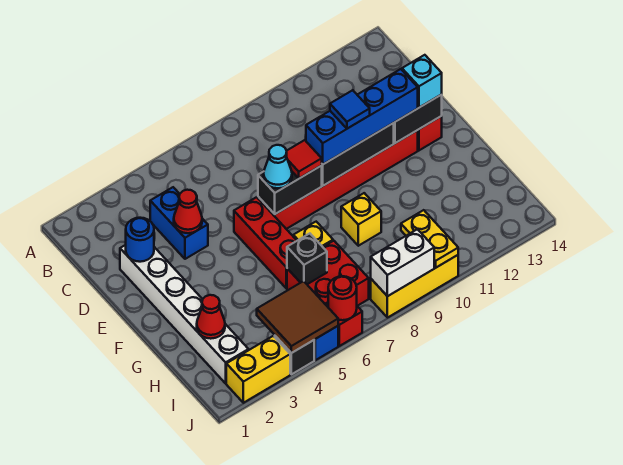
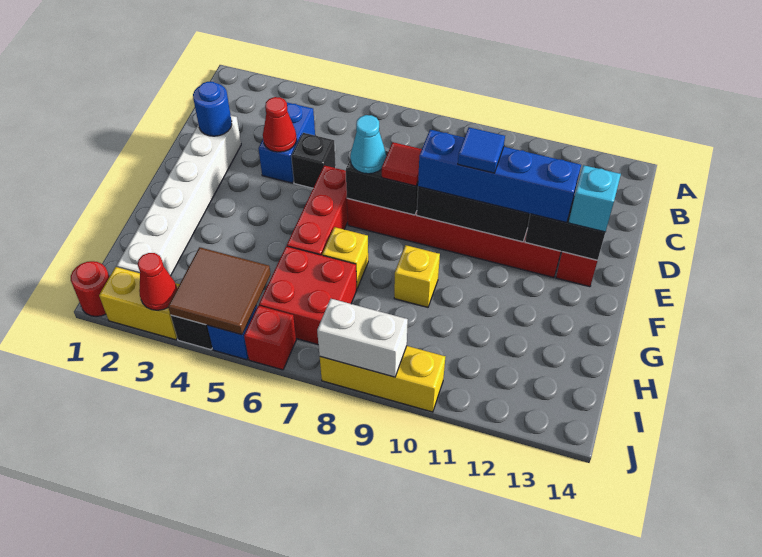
red 1x1 cone [197,295,225,339] -> red 1x1 cone moved to [138,253,177,310]
black 1x1 brick [287,233,327,284] -> black 1x1 brick moved to [291,133,336,188]
yellow 1x2 plate [401,210,458,268] -> none
red 1x1 round brick [328,276,357,320] -> red 1x1 round brick moved to [71,261,109,317]

